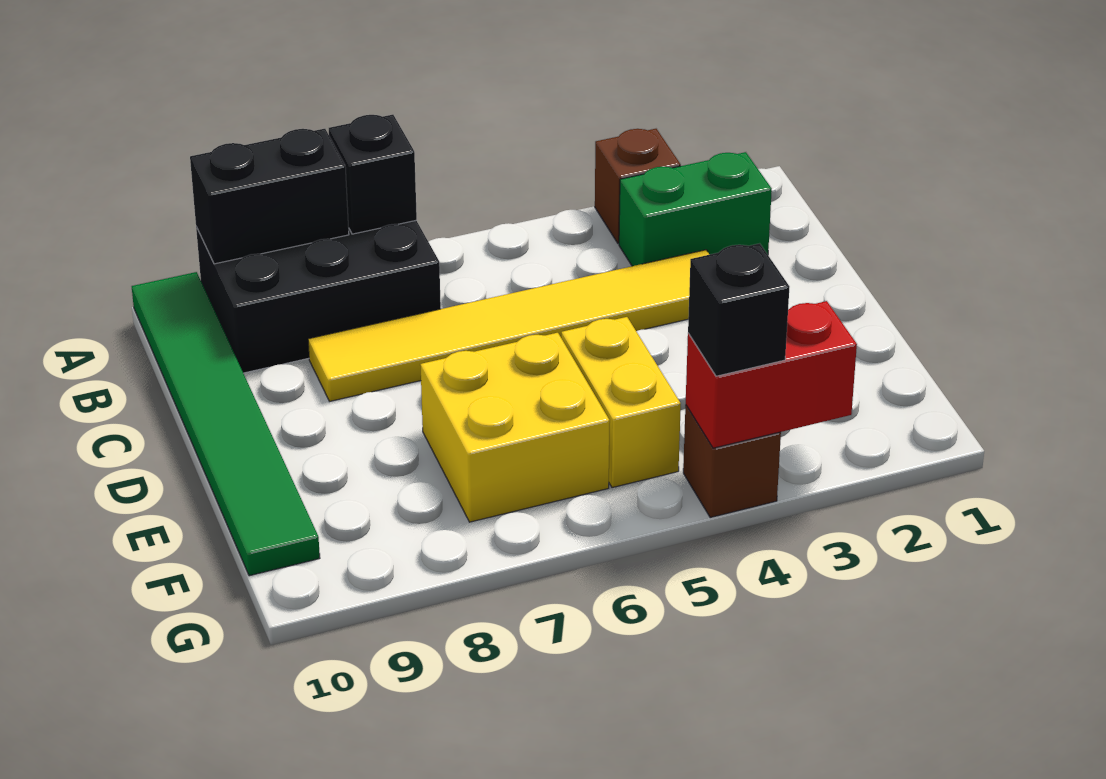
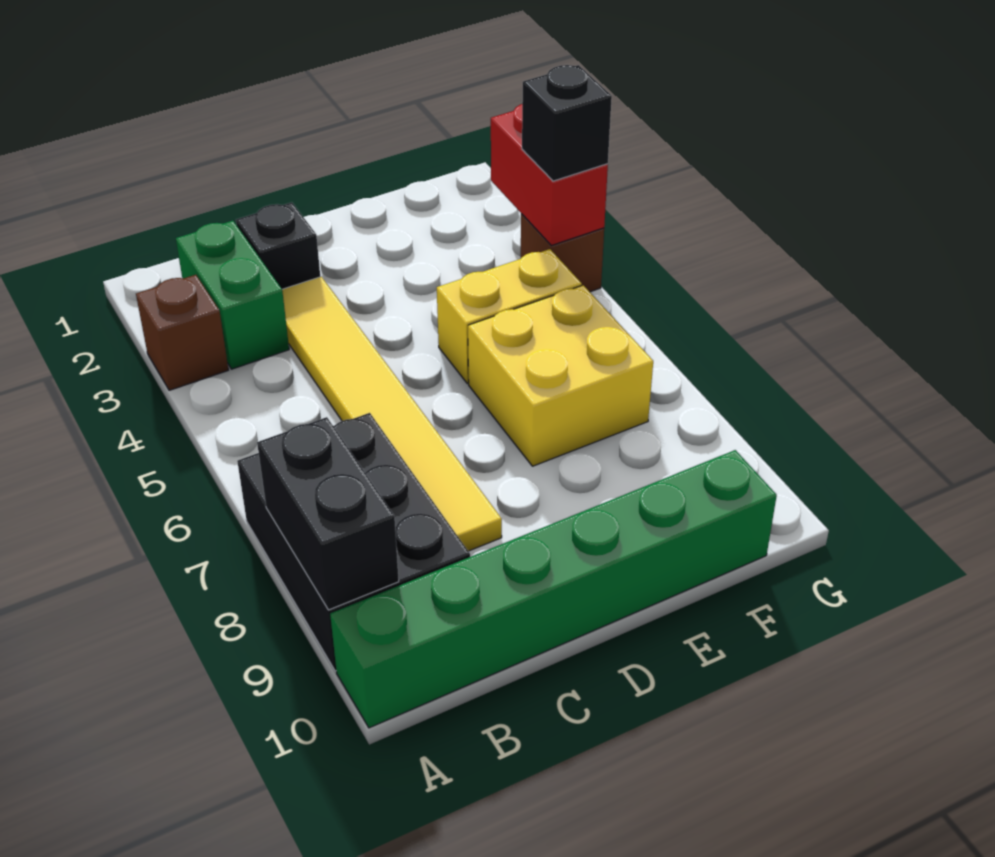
black 1x1 brick [329,115,417,234] -> black 1x1 brick moved to [236,202,320,289]
green 1x6 tile [132,272,320,576] -> green 1x6 brick [330,450,777,728]

